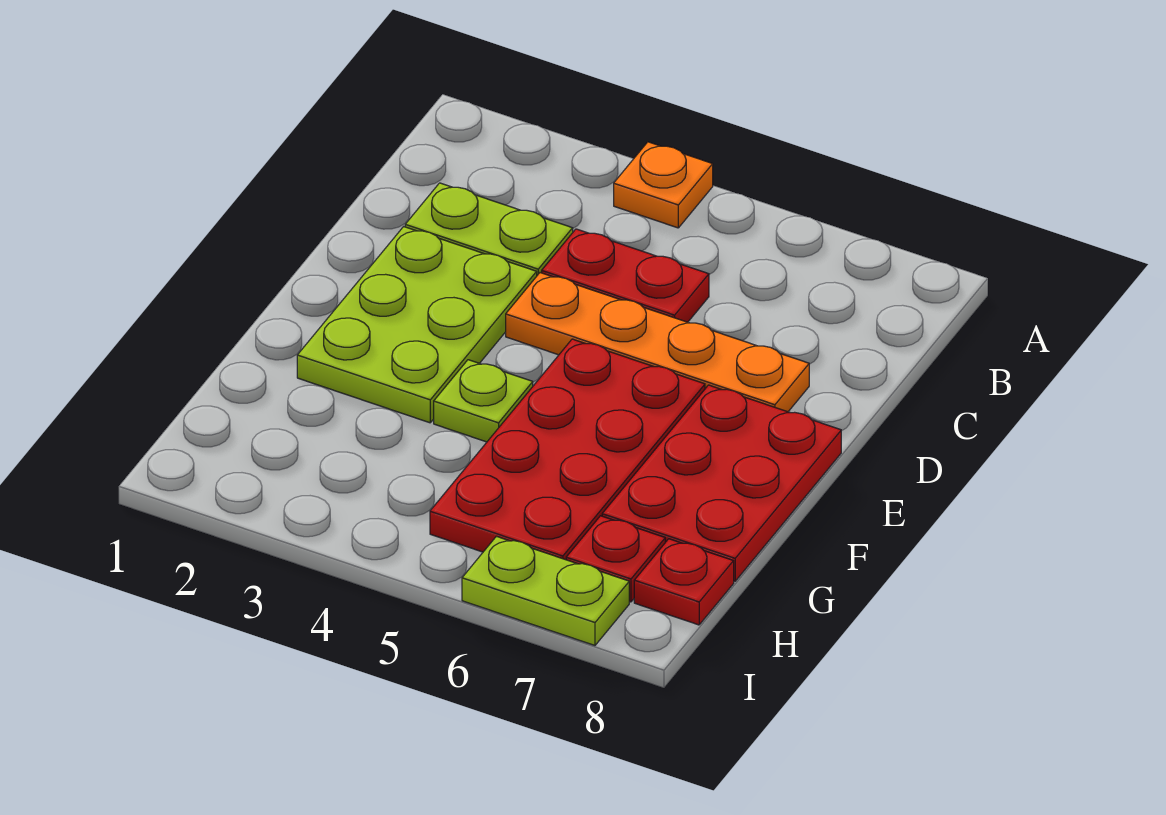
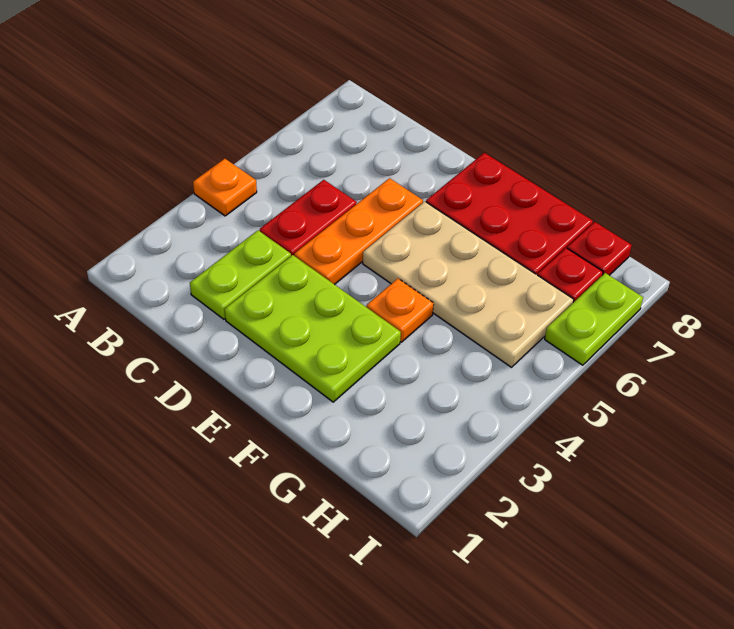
orange 1x4 plate [506,273,809,412] -> orange 1x3 plate [294,178,423,285]
red 2x4 plate [430,339,705,560] -> tan 2x4 plate [363,201,574,367]
lime 1x1 plate [434,360,533,442] -> orange 1x1 plate [366,279,434,342]

